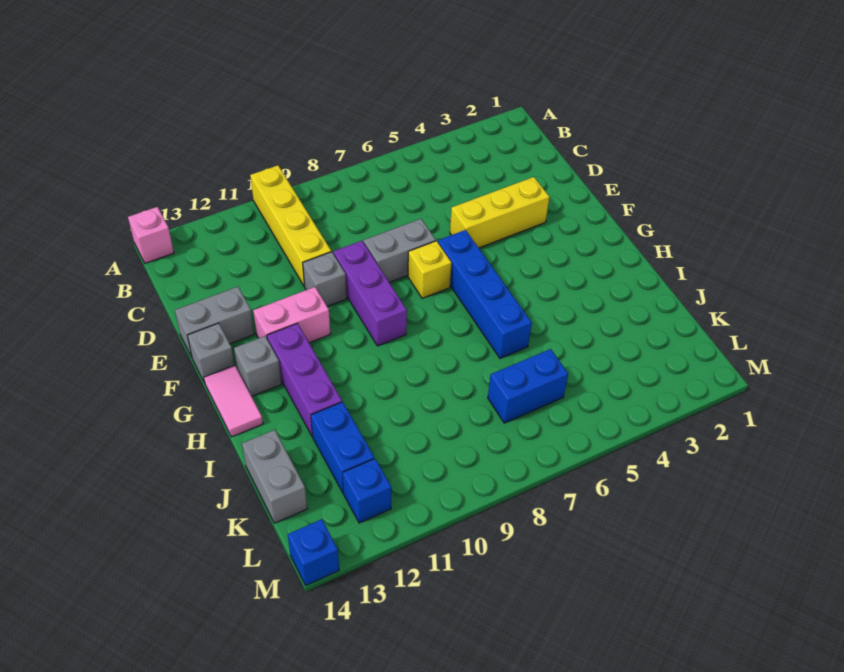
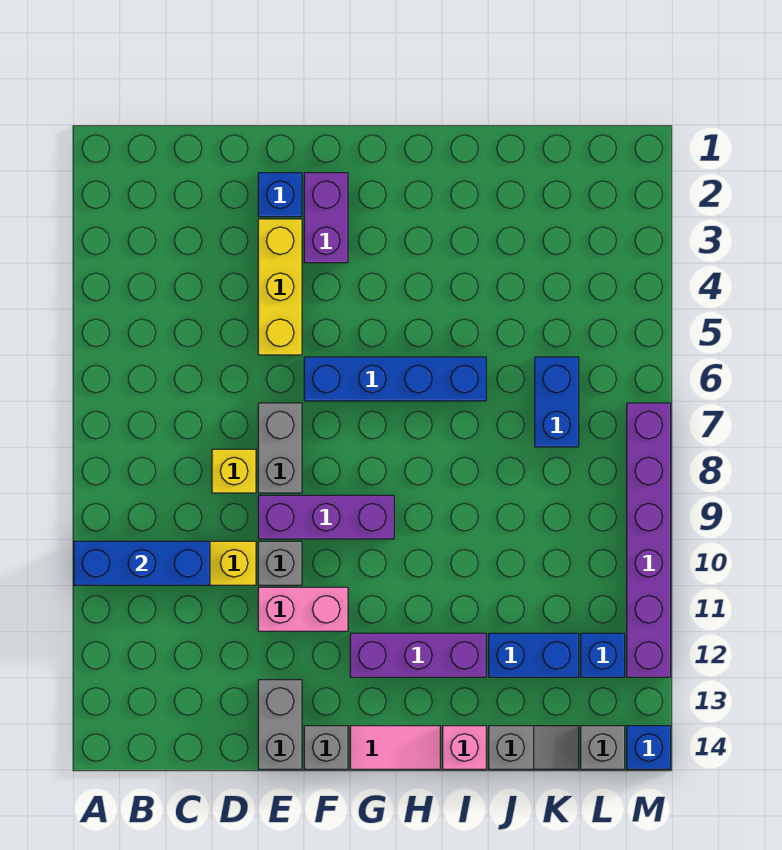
none -> blue 1x3 brick [74,541,210,585]
pink 1x1 brick [128,207,174,263] -> pink 1x1 brick moved to [443,726,486,769]
none -> blue 1x1 brick [258,173,302,217]
none -> purple 1x2 brick [304,173,348,263]
yellow 1x1 brick [408,241,451,298] -> yellow 1x1 brick moved to [212,449,256,493]
pink 1x2 brick [253,287,330,343] -> pink 1x2 brick turned to [258,587,348,631]
grey 1x1 brick [234,336,282,396] -> grey 1x1 brick moved to [581,726,625,769]
grey 1x2 brick [242,430,307,523] -> grey 1x2 slope [489,726,579,769]
none -> purple 1x6 brick [627,403,671,677]

